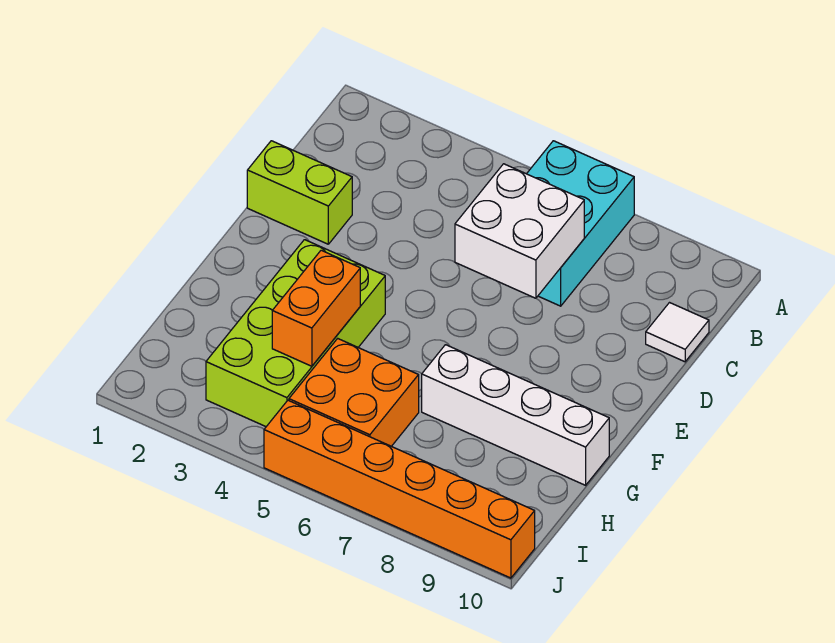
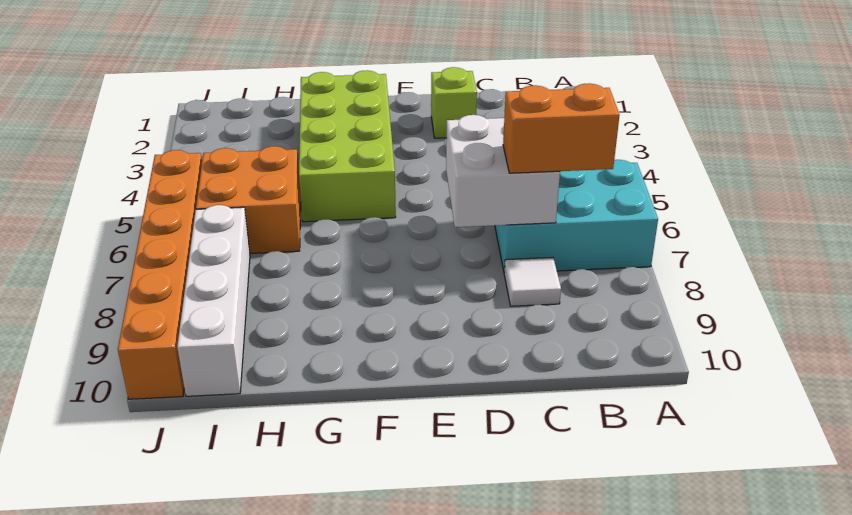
white 1x1 tile [646,303,709,362] -> white 1x1 tile moved to [504,257,561,306]
lime 1x2 brick [247,141,352,244] -> lime 1x1 brick [431,67,477,138]
lime 2x4 brick [206,240,385,427] -> lime 2x4 brick turned to [299,70,396,222]
orange 1x2 brick [272,250,360,366] -> orange 1x2 brick moved to [503,83,620,173]
white 1x4 brick [422,345,609,485] -> white 1x4 brick moved to [177,205,250,396]

